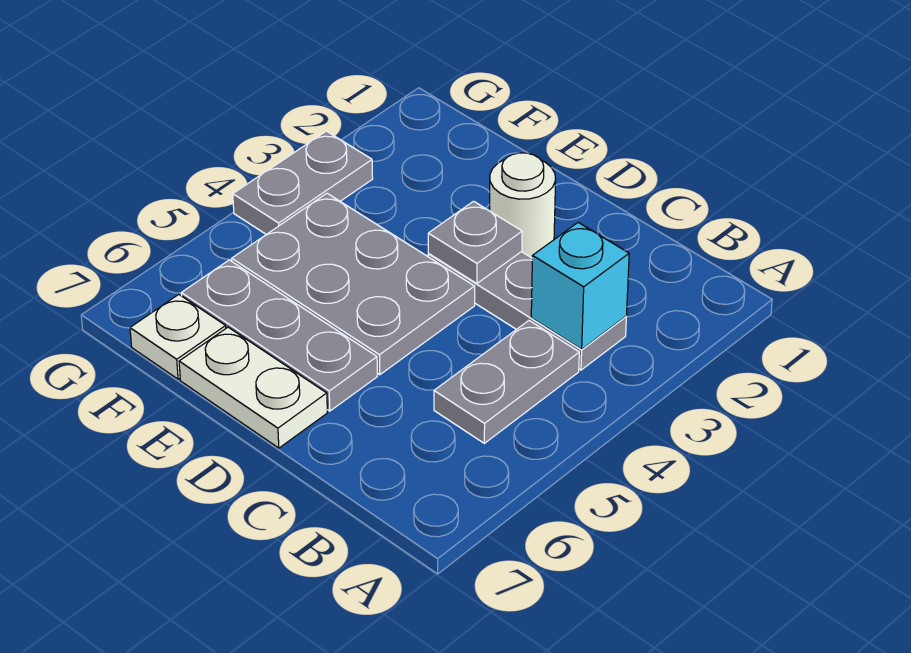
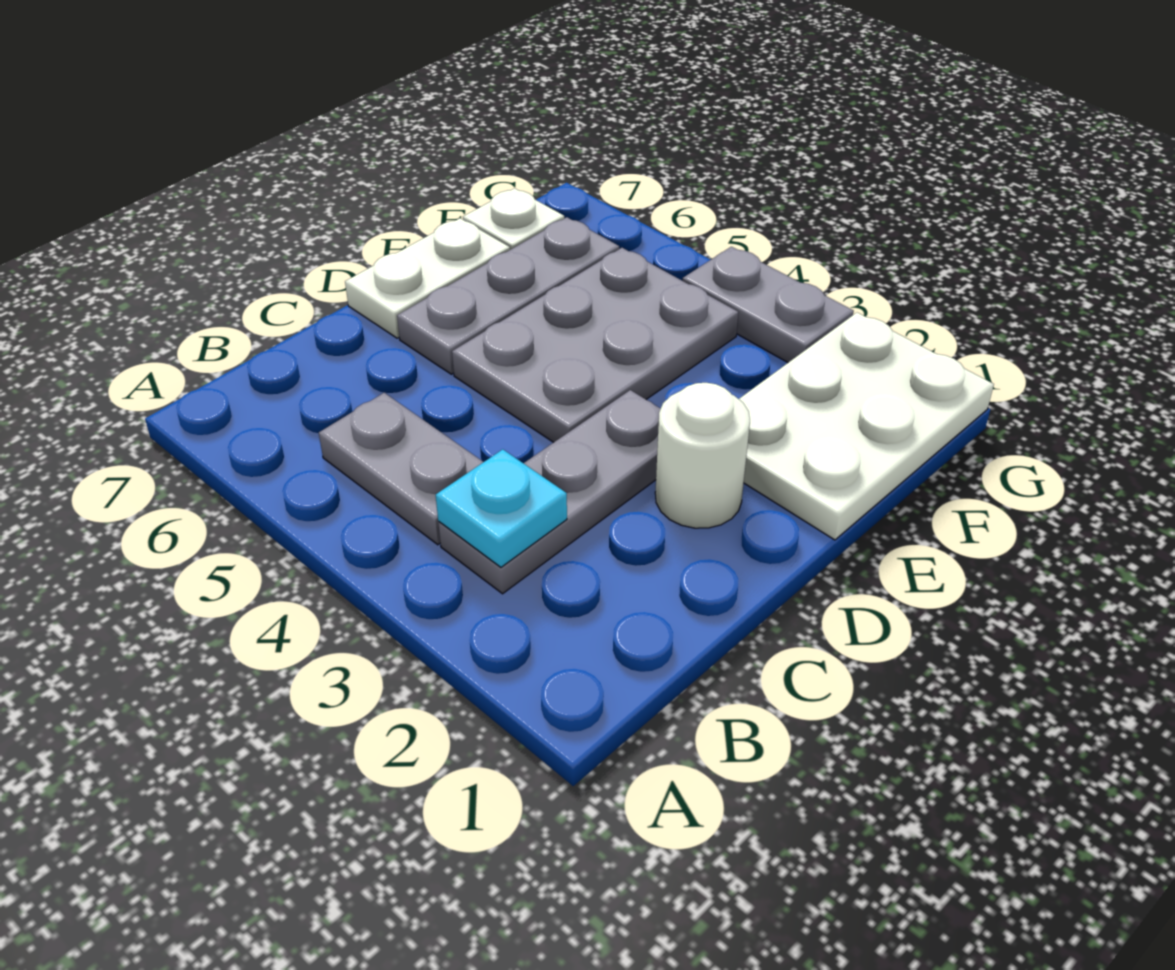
cyan 1x1 brick [531,222,629,349] -> cyan 1x1 plate [436,449,567,567]
grey 1x1 plate [428,201,522,284] -> none
none -> white 2x3 plate [739,313,994,540]

